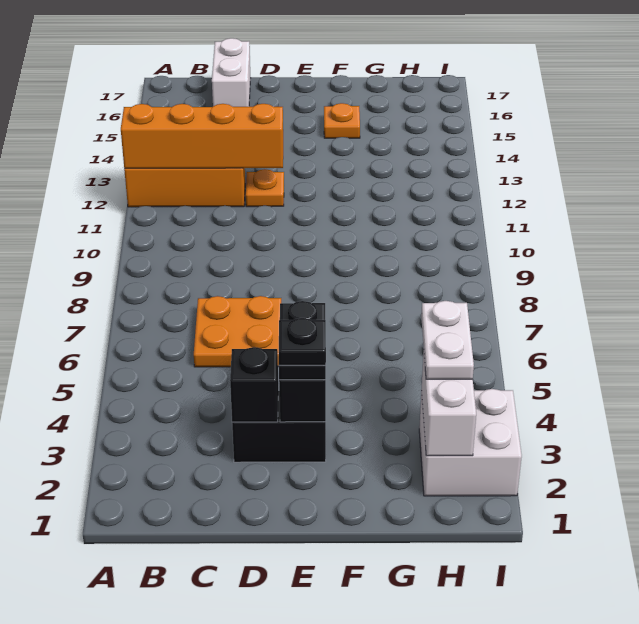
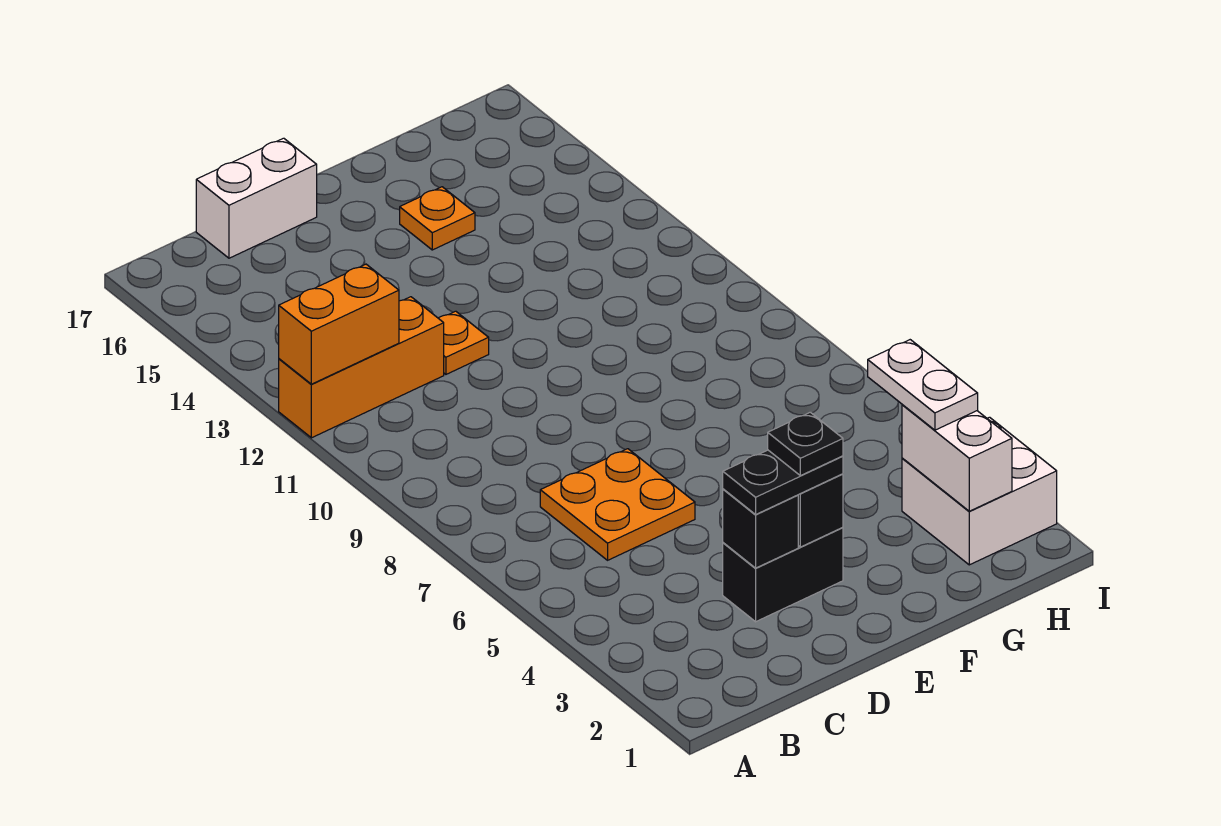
orange 1x4 brick [121,104,283,168] -> orange 1x2 brick [279,264,399,384]
white 1x2 brick [212,38,251,107] -> white 1x2 brick turned to [196,138,317,258]
black 1x2 plate [279,301,326,380] -> black 1x2 plate turned to [723,450,843,514]

